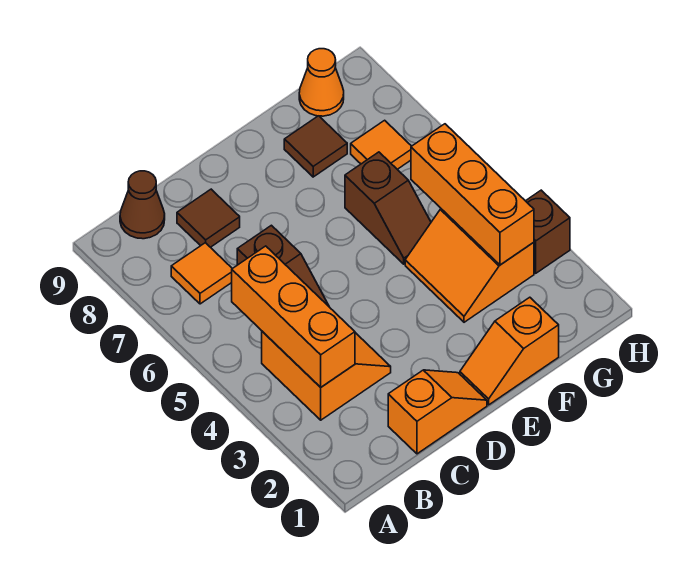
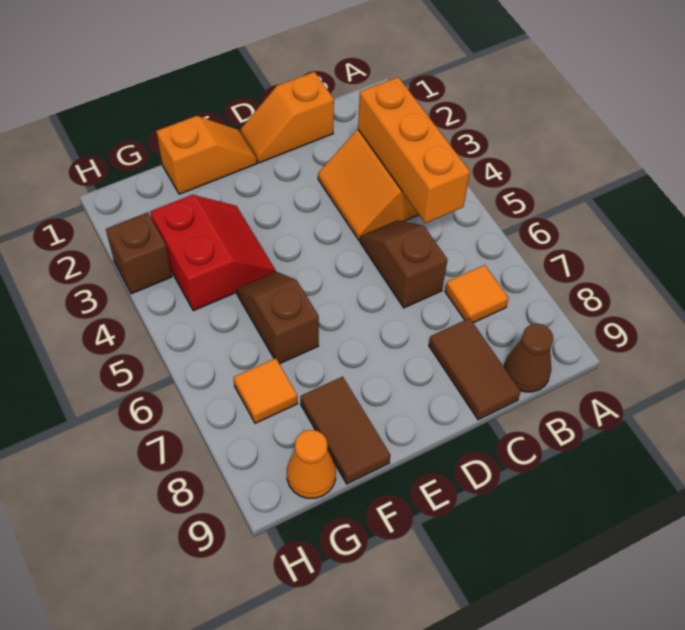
brown 1x1 tile [177,189,240,247] -> brown 1x2 tile [429,318,521,420]
orange 2x2 slope [405,209,534,322] -> red 2x2 slope [150,195,276,311]
brown 1x1 tile [284,116,347,177] -> brown 1x2 tile [301,377,391,484]
orange 1x3 brick [411,124,534,265] -> none

